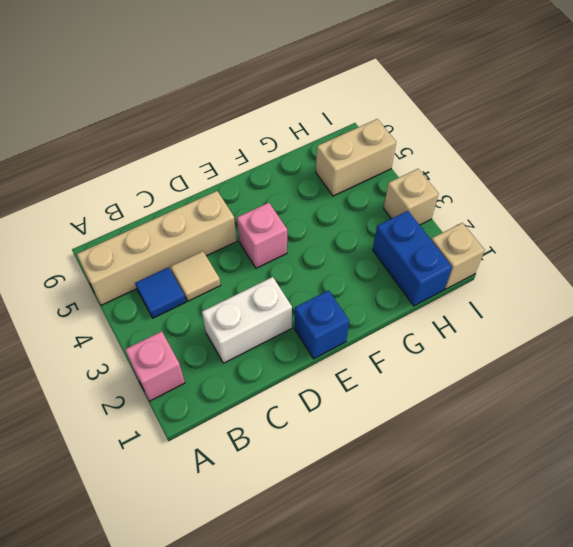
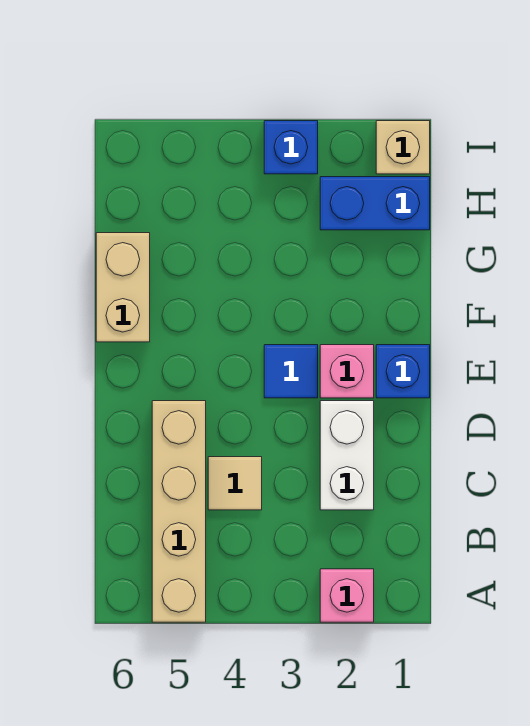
blue 1x1 tile [135,267,186,318] -> blue 1x1 tile moved to [264,345,318,398]
pink 1x1 brick [237,203,287,268] -> pink 1x1 brick moved to [320,345,374,398]
tan 1x2 brick [316,119,396,196] -> tan 1x2 brick moved to [96,233,150,342]
tan 1x1 brick [384,169,439,225] -> blue 1x1 brick [264,121,318,174]

